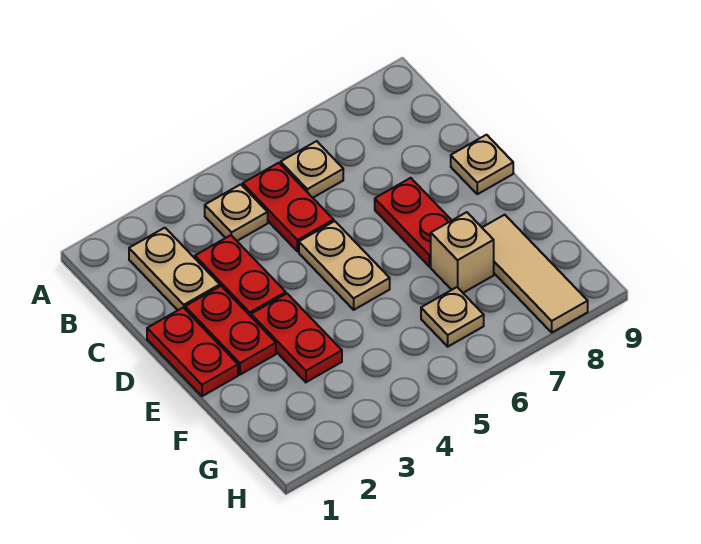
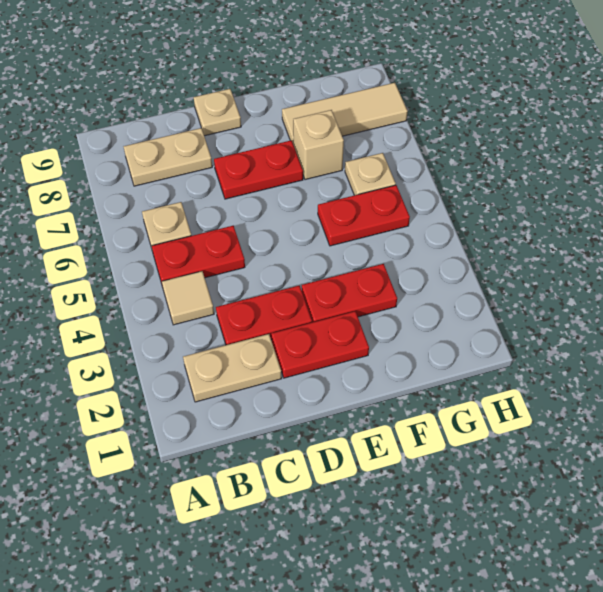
tan 1x1 plate [205,184,268,241] -> tan 1x1 tile [162,271,214,325]
red 1x2 plate [147,308,238,396] -> red 1x2 plate moved to [318,185,410,246]
tan 1x2 plate [299,221,390,310] -> tan 1x2 plate moved to [124,128,212,186]

